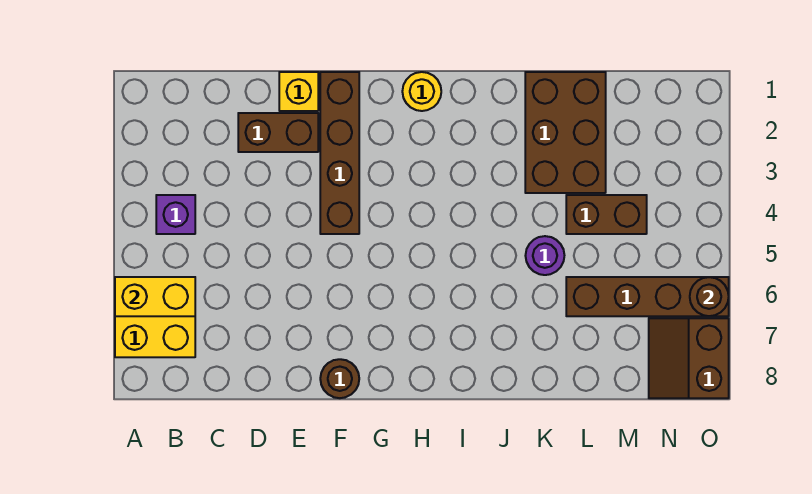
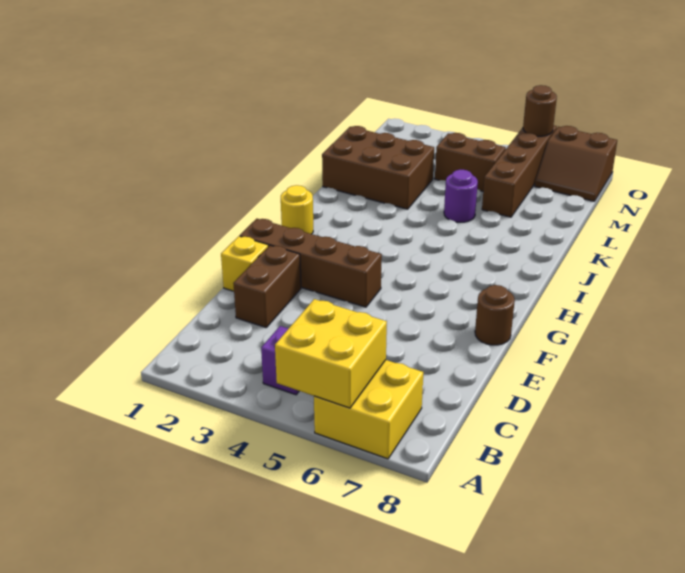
yellow 1x2 brick [115,277,195,316] -> yellow 2x2 brick [275,299,387,408]
brown 1x2 brick [566,195,647,234] -> brown 1x2 brick turned to [435,133,506,191]

